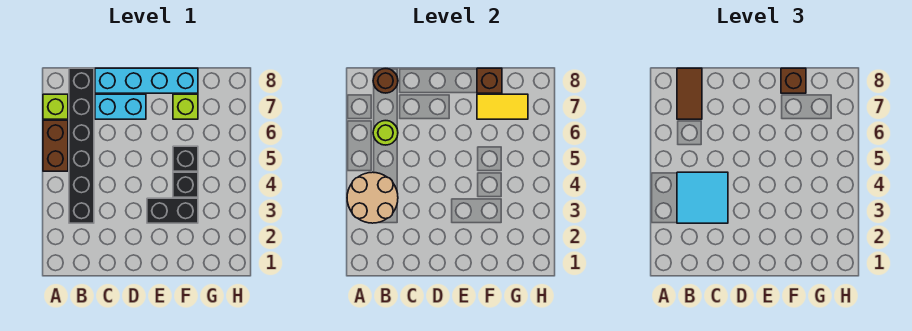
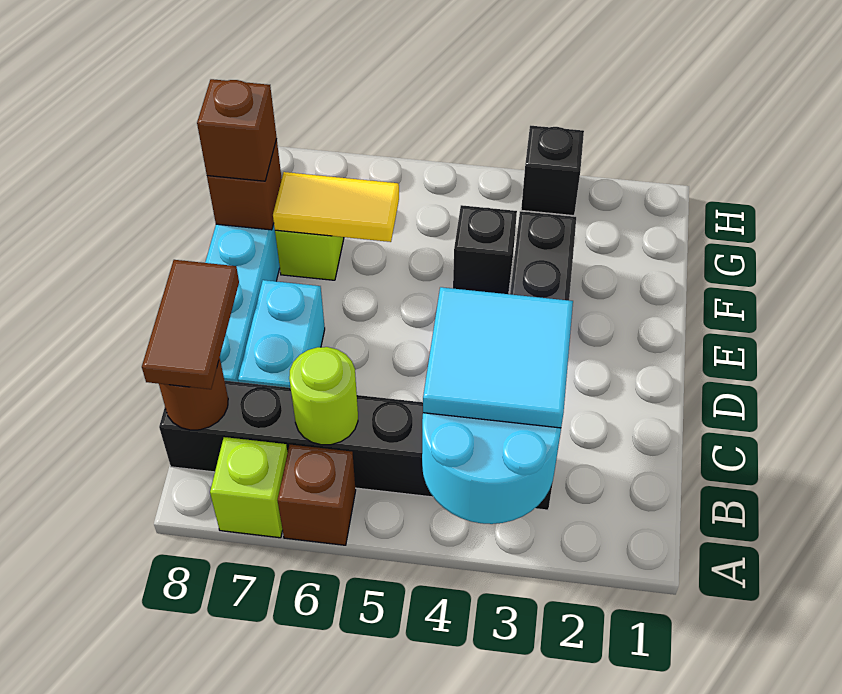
tan 2x2 round brick [347,172,398,223] -> cyan 2x2 round brick [422,413,561,524]
brown 1x2 brick [43,120,68,171] -> brown 1x1 brick [278,445,356,545]
brown 1x2 tile [677,68,702,119] -> brown 1x2 tile turned to [142,260,239,389]
black 1x1 brick [173,146,198,171] -> black 1x1 brick moved to [521,126,584,216]
yellow 1x2 tile [477,94,528,119] -> yellow 1x2 tile turned to [273,172,399,242]

